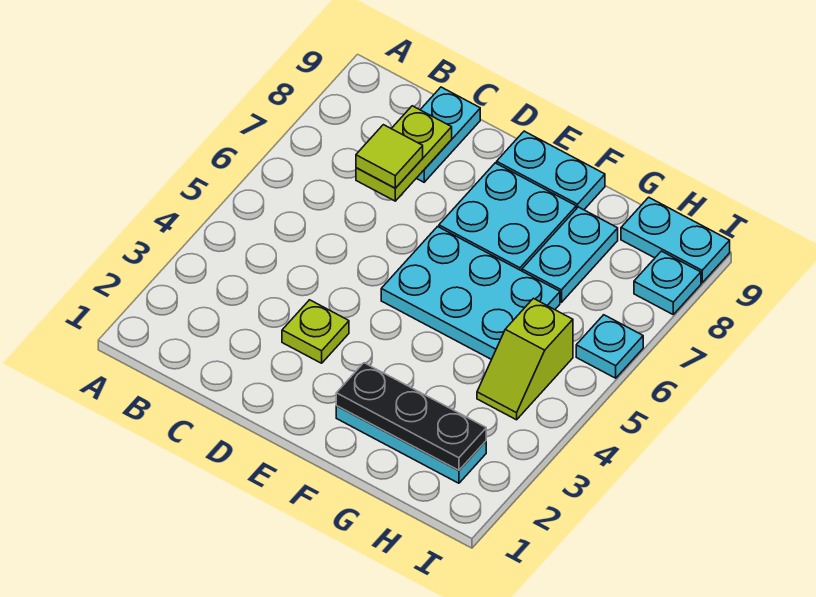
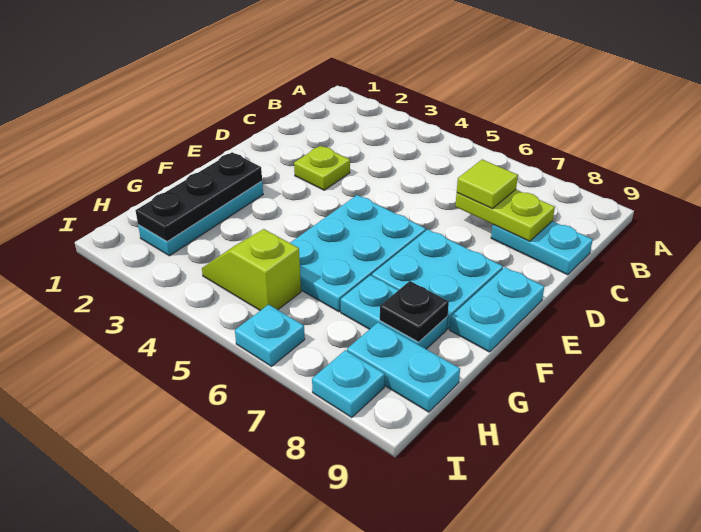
none -> black 1x1 plate [380,281,449,342]
cyan 1x2 plate [621,197,730,283] -> cyan 1x2 plate turned to [347,322,460,412]

